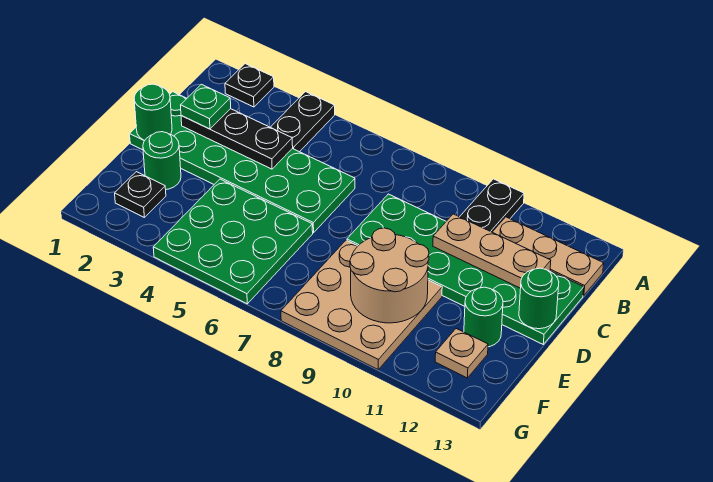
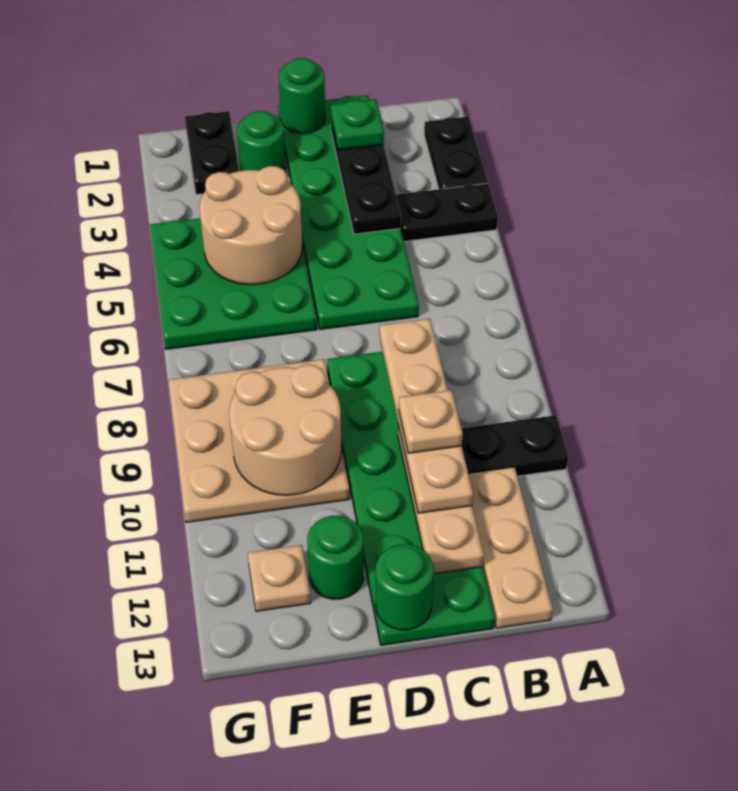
black 1x1 plate [225,64,274,107] -> black 1x2 plate [424,117,488,189]
none -> tan 1x4 plate [380,319,473,513]
none -> tan 1x1 plate [399,390,463,453]
none -> tan 2x2 round brick [199,166,303,285]
black 1x1 plate [115,172,166,217] -> black 1x2 plate [185,111,239,195]

